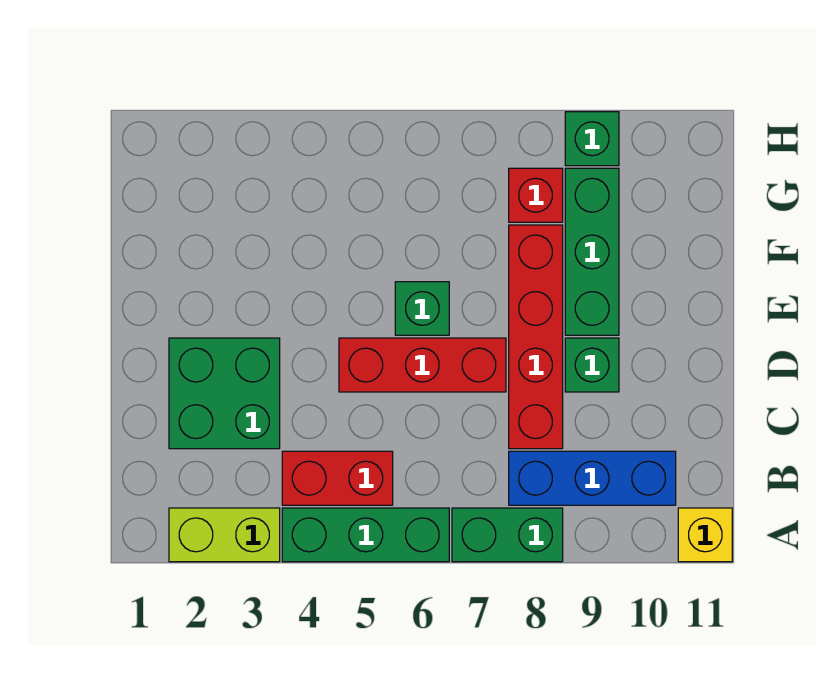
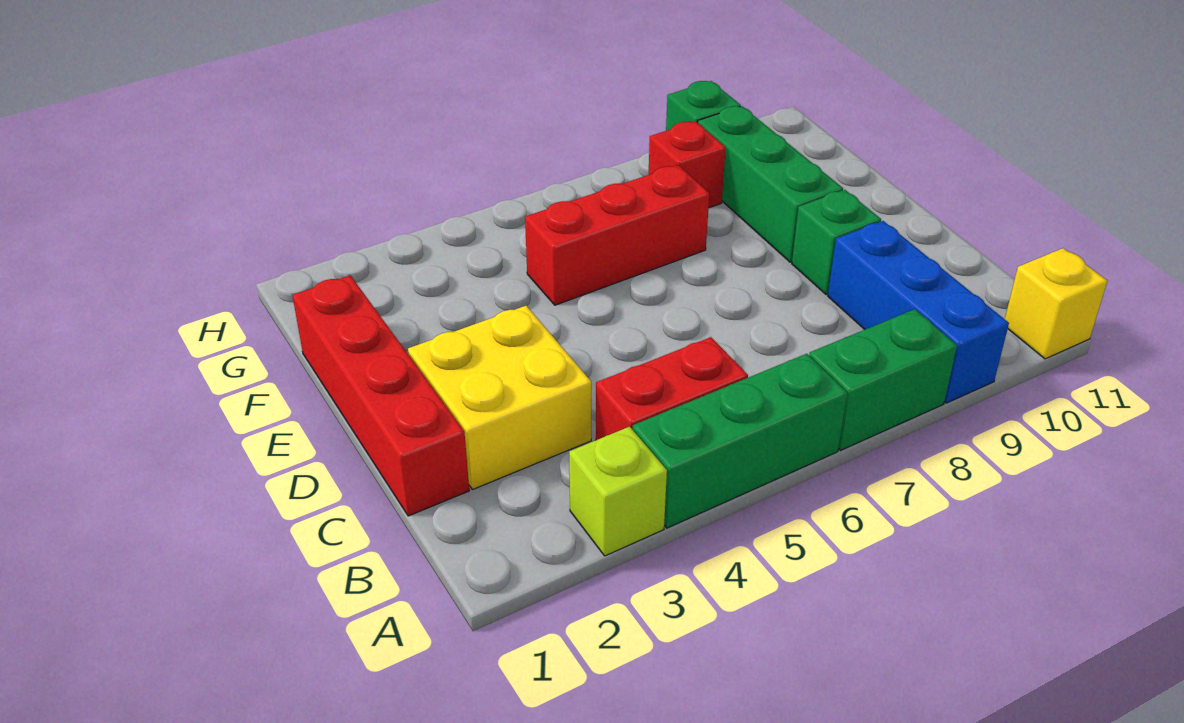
lime 1x2 brick [169,508,280,562] -> lime 1x1 brick [569,427,667,556]
blue 1x3 brick [509,451,676,505] -> blue 1x3 brick turned to [828,221,1009,403]
green 2x2 brick [169,338,280,449] -> yellow 2x2 brick [408,306,591,490]
red 1x4 brick [509,225,563,449] -> red 1x4 brick moved to [292,275,469,516]
red 1x3 brick [339,338,506,392] -> red 1x3 brick moved to [525,165,709,305]
green 1x1 brick [395,282,449,335] -> none

